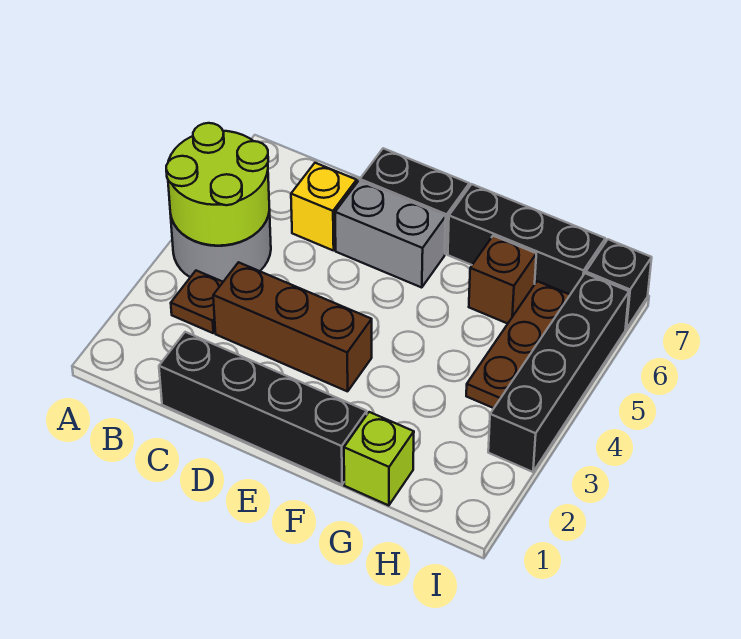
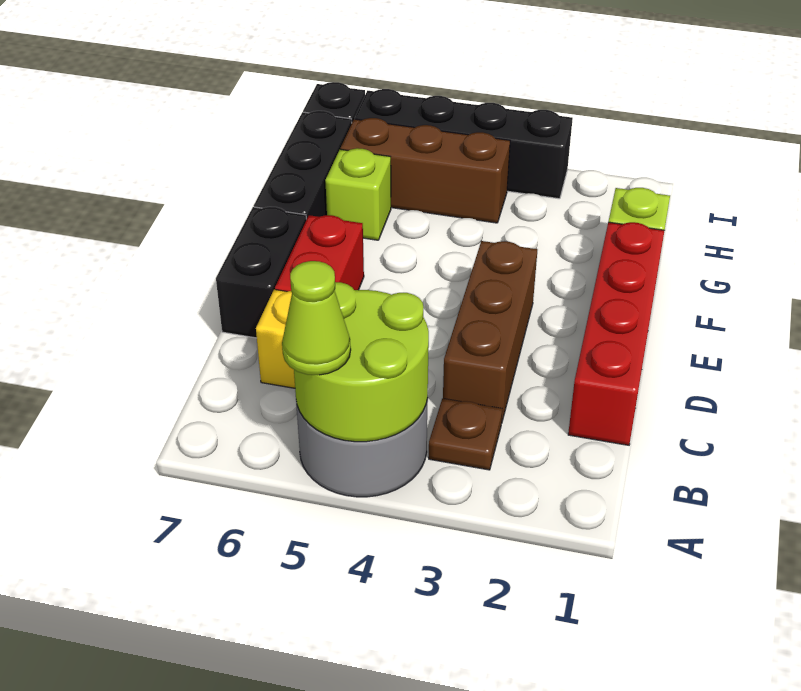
none -> lime 1x1 cone [282,261,351,375]
black 1x4 brick [159,332,367,485] -> red 1x4 brick [568,222,665,445]
grey 1x2 brick [335,181,446,288] -> red 1x2 brick [275,215,364,291]
brown 1x1 brick [469,236,536,324] -> lime 1x1 brick [325,148,391,240]
brown 1x3 plate [466,281,570,408] -> brown 1x3 brick [340,118,510,223]

